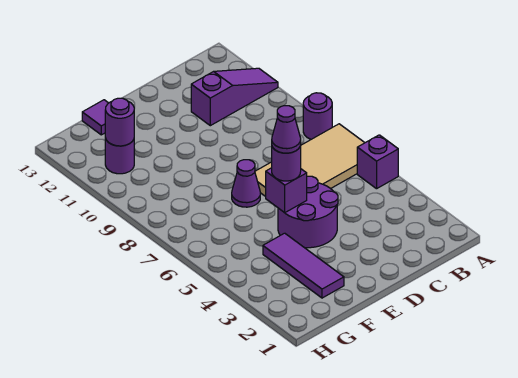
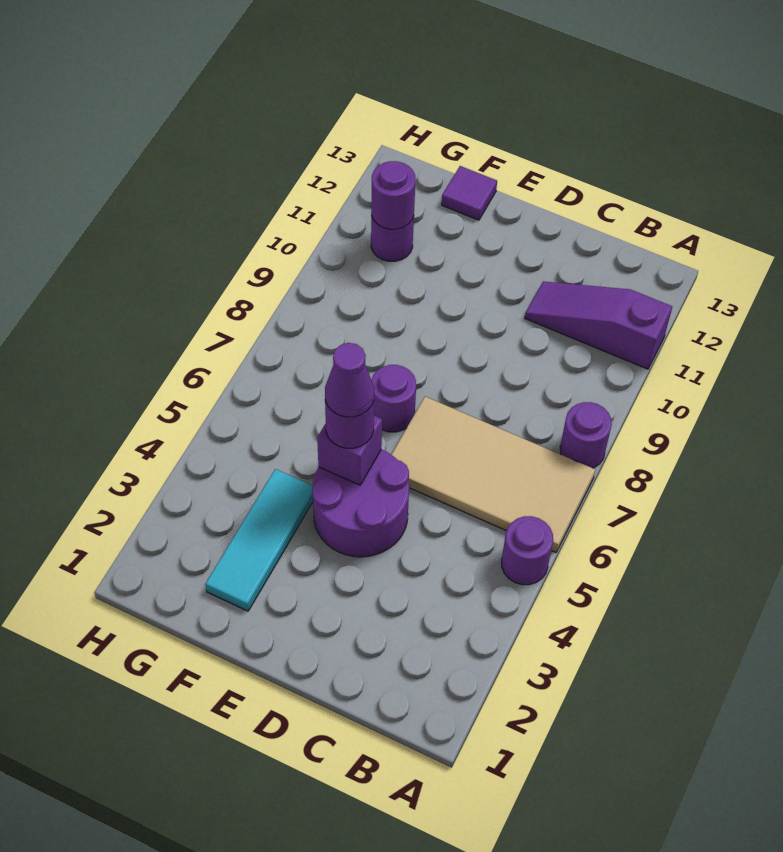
purple 1x1 brick [357,135,398,189] -> purple 1x1 round brick [502,516,553,585]
purple 1x3 slope [191,68,278,126] -> purple 1x3 slope turned to [525,281,672,369]
purple 1x1 cone [232,160,260,207] -> purple 1x1 round brick [371,365,416,432]
purple 1x3 tile [263,233,344,298] -> cyan 1x3 tile [206,469,313,611]

